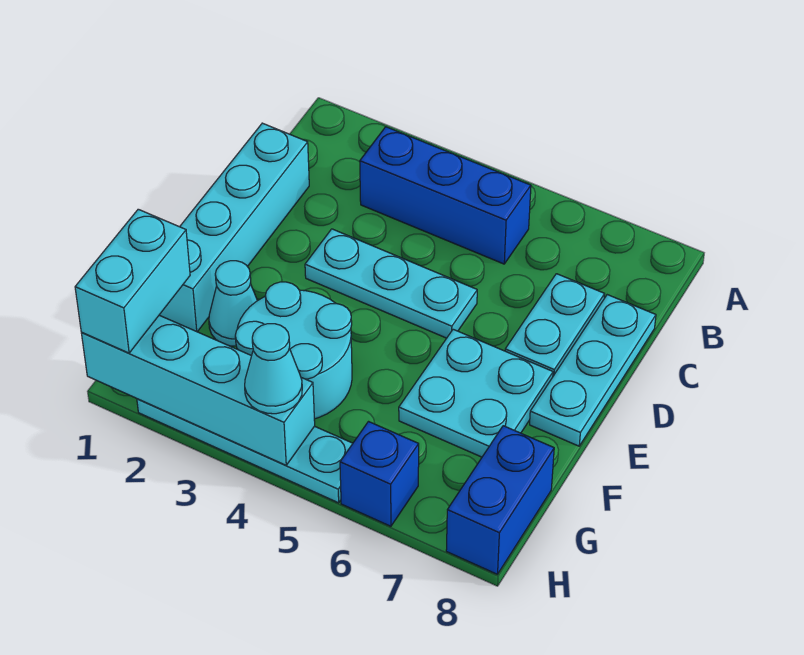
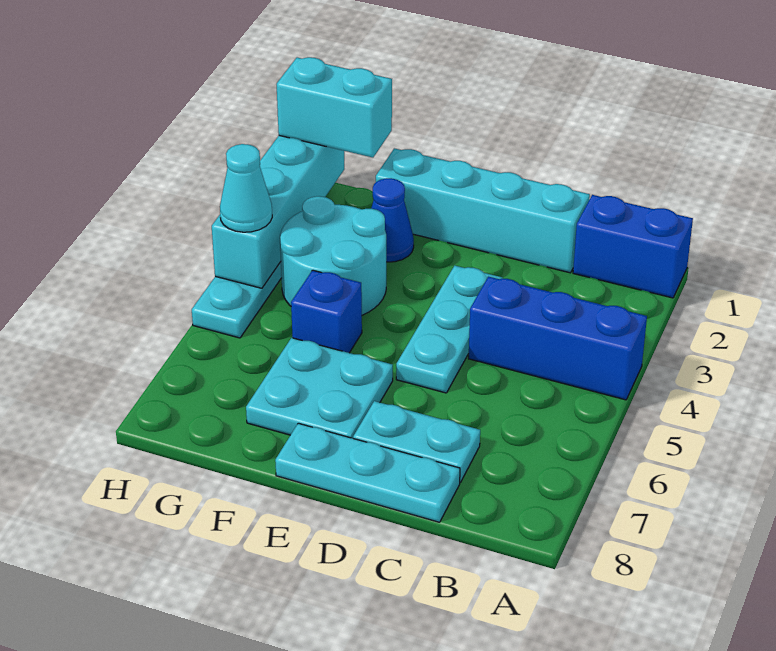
blue 1x3 brick [360,127,531,264] -> blue 1x3 brick turned to [469,277,647,400]
cyan 1x1 cone [209,261,257,346] -> blue 1x1 cone [371,178,414,262]
blue 1x2 brick [446,426,554,574] -> blue 1x2 brick moved to [573,195,693,298]
blue 1x1 brick [340,422,419,526] -> blue 1x1 brick moved to [291,270,362,353]

